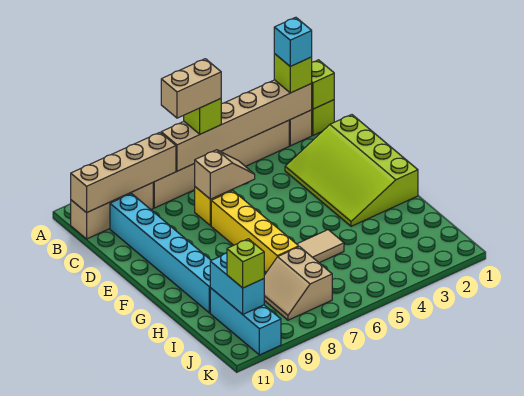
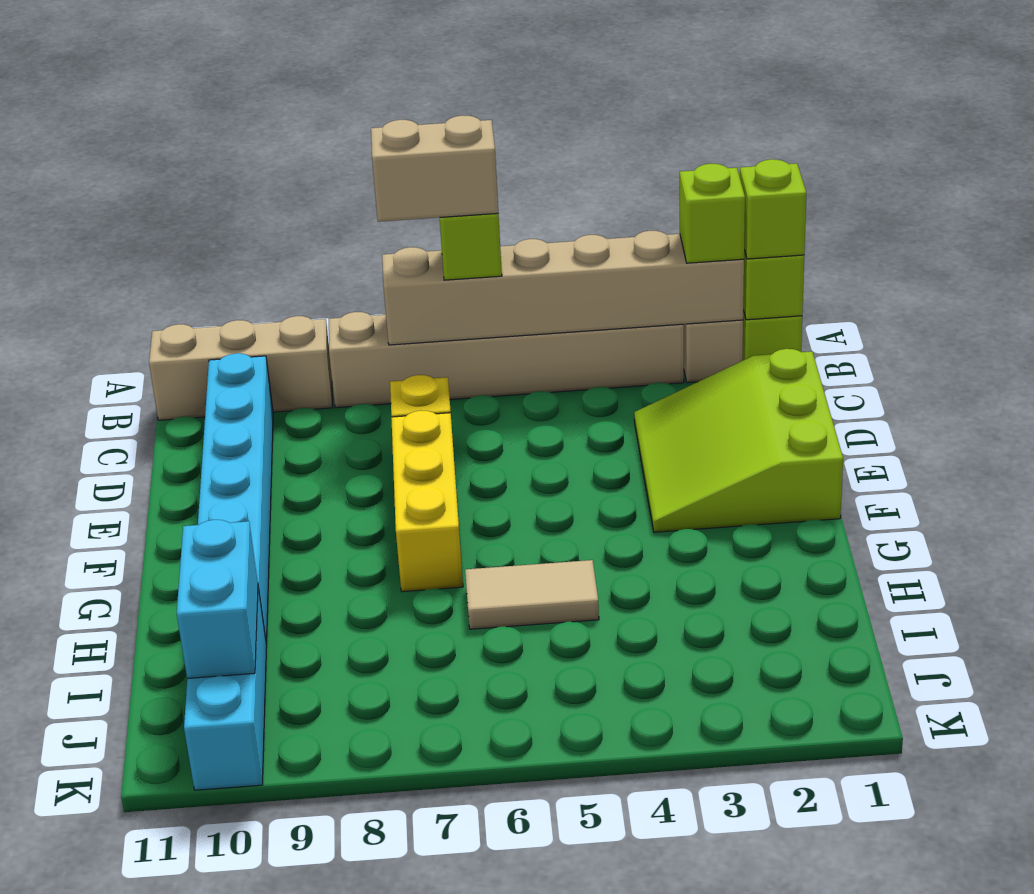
cyan 1x1 brick [274,17,312,66] -> none
tan 1x4 brick [71,133,176,213] -> none
lime 3x4 slope [285,115,418,226] -> lime 3x3 slope [634,349,843,532]
tan 1x2 slope [194,150,255,199] -> none
yellow 1x4 brick [211,191,299,272] -> yellow 1x3 brick [391,410,463,592]
tan 2x2 slope [264,247,332,320] -> none
lime 1x1 brick [227,239,264,288] -> lime 1x1 brick moved to [740,159,806,259]

